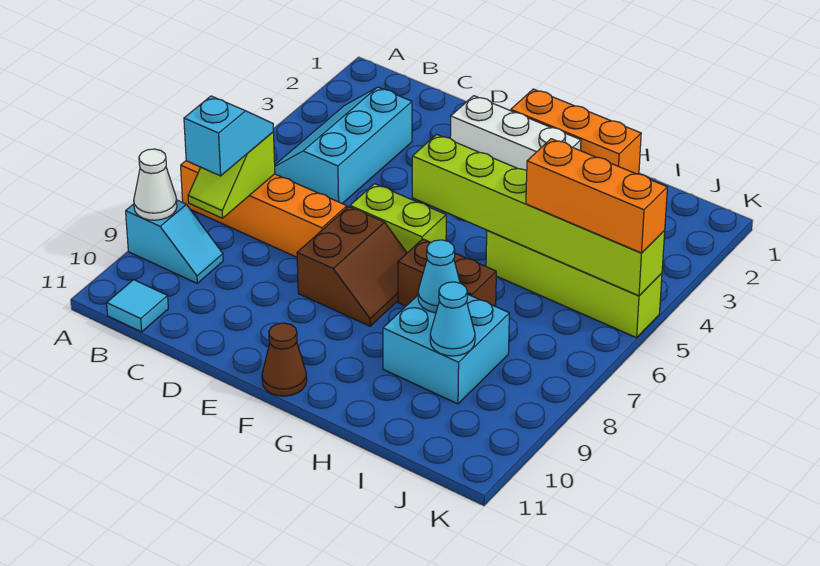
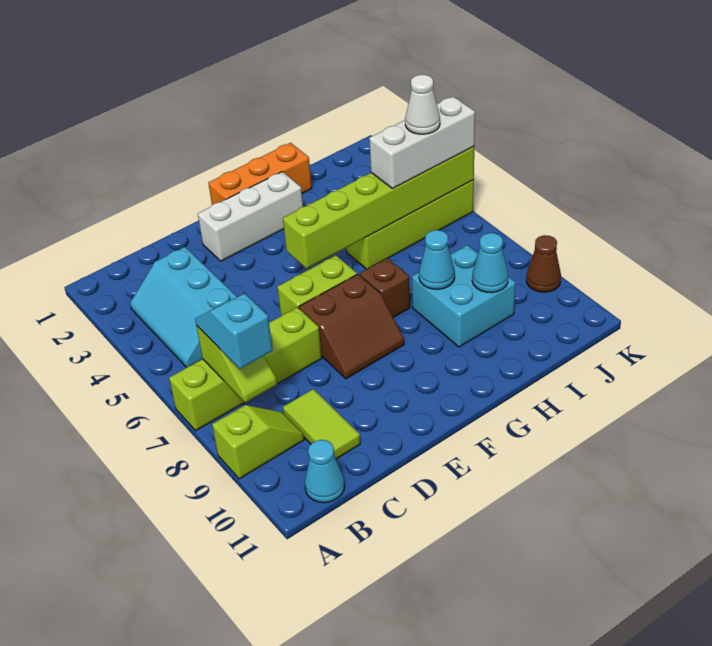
orange 1x4 brick [181,161,347,257] -> lime 1x4 brick [169,307,322,431]
cyan 1x2 slope [126,200,223,283] -> lime 1x2 slope [212,405,304,479]
white 1x1 cone [134,149,177,220] -> white 1x1 cone moved to [405,75,440,134]
cyan 1x1 tile [107,280,168,332] -> cyan 1x1 cone [305,440,345,503]
none -> lime 1x2 tile [283,389,360,459]
brown 2x2 slope [297,207,407,326] -> brown 2x2 slope turned to [299,274,404,379]
brown 1x1 cone [262,323,307,396] -> brown 1x1 cone moved to [526,235,561,292]
brown 1x2 brick [398,239,496,306] -> brown 1x1 brick [360,258,410,318]
orange 1x3 brick [526,139,667,253] -> white 1x3 brick [369,96,475,189]

